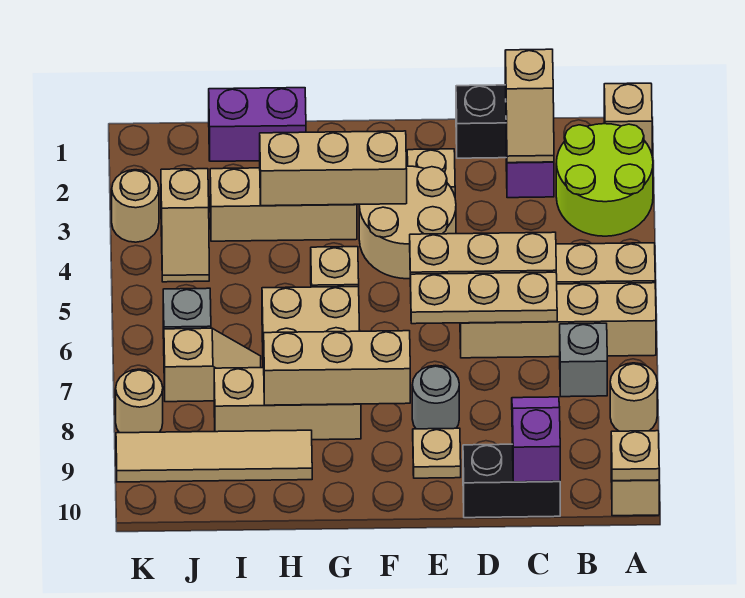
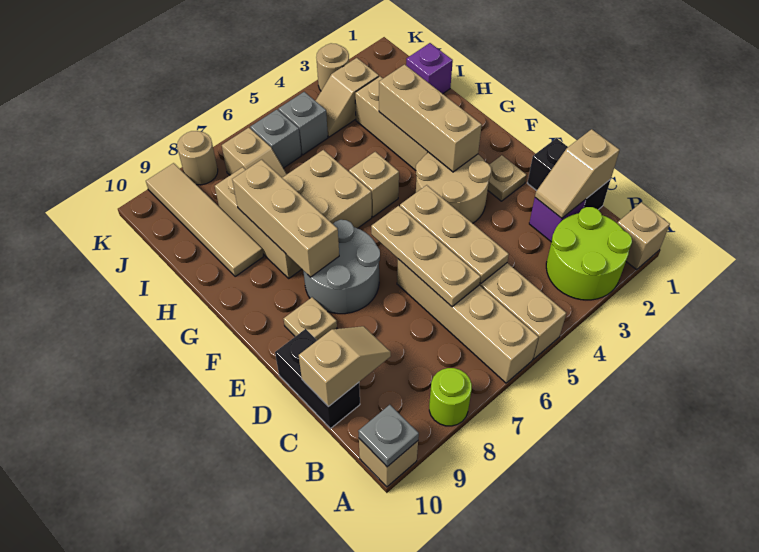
tan 1x1 round brick [610,363,657,431] -> lime 1x1 round brick [429,368,472,426]
tan 1x1 plate [611,431,659,481] -> grey 1x1 plate [358,405,419,467]
grey 1x1 brick [560,323,607,397] -> grey 1x1 brick moved to [278,92,328,155]
purple 1x2 slope [512,397,560,482] -> tan 1x2 slope [299,326,391,407]
grey 1x1 round brick [412,365,459,429] -> grey 2x2 round brick [304,220,380,314]
purple 1x2 brick [209,88,306,161] -> purple 1x1 brick [406,43,453,94]

